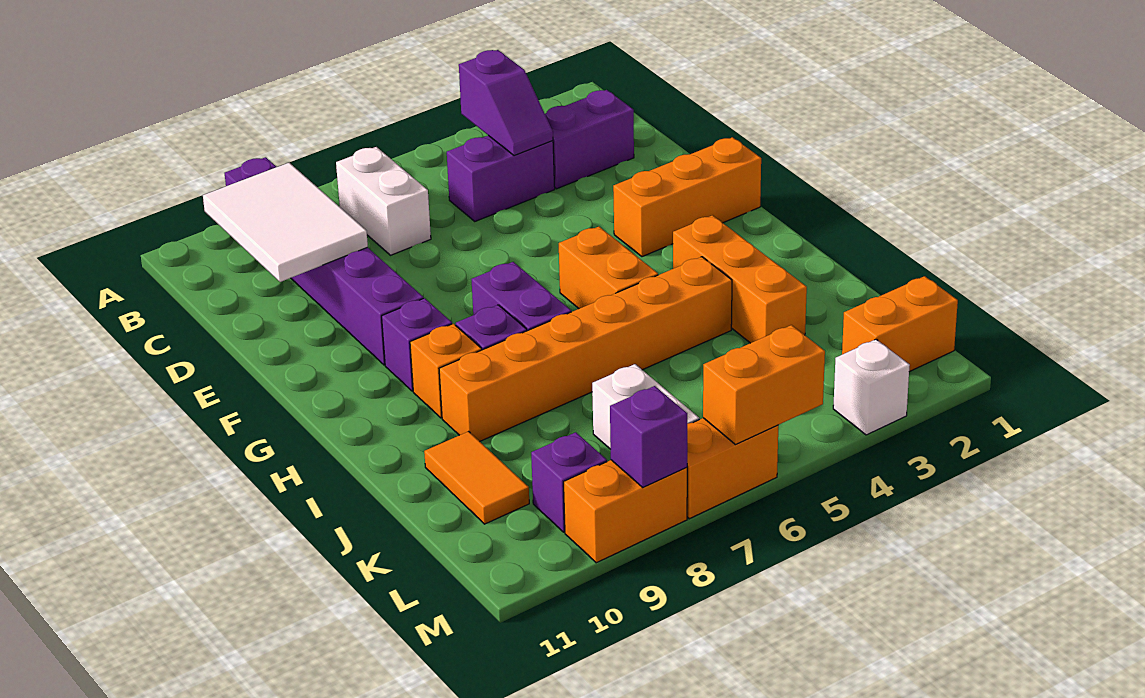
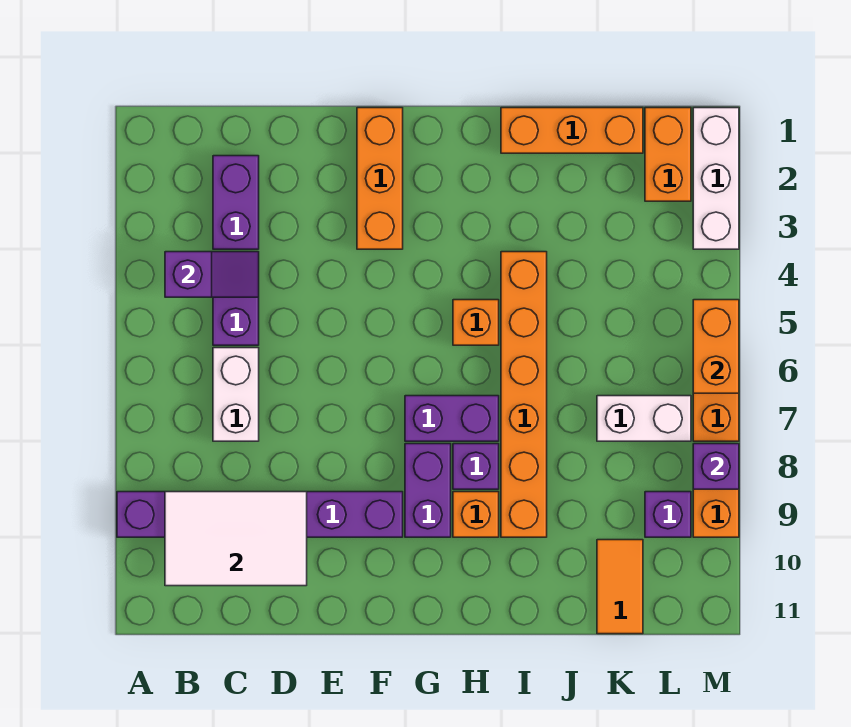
white 1x2 brick [336,147,431,255] -> white 1x2 brick turned to [213,348,259,441]
orange 1x2 brick [559,227,658,309] -> orange 1x1 brick [453,300,499,345]
purple 1x1 brick [382,298,452,391] -> purple 1x2 brick [405,444,451,537]
orange 1x3 brick [673,215,807,343] -> orange 1x3 brick moved to [501,108,643,153]
orange 1x2 tile [424,431,529,524] -> orange 1x2 tile turned to [597,540,643,634]
white 1x1 brick [833,339,910,435] -> white 1x3 brick [693,108,739,249]

